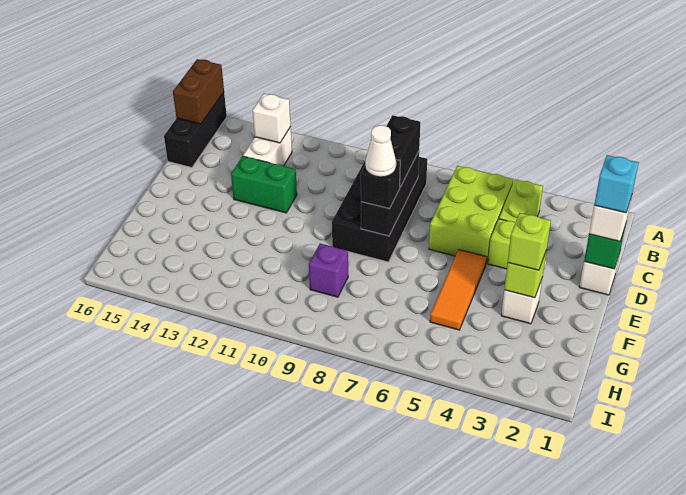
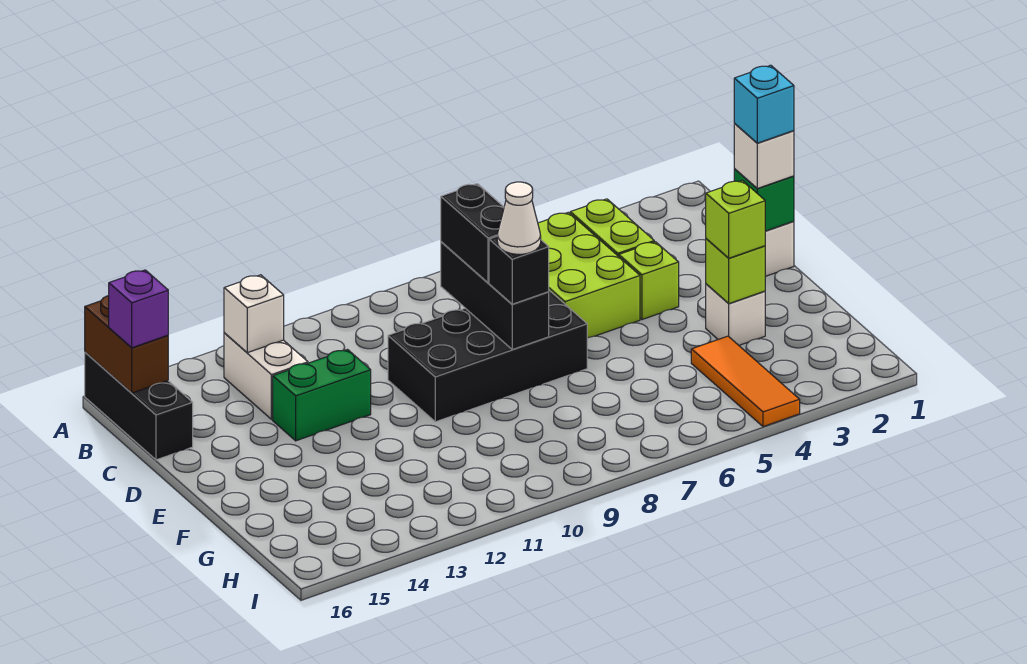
black 2x4 brick [332,157,427,262] -> black 2x4 brick turned to [388,290,587,422]
orange 1x3 tile [430,250,487,330] -> orange 1x3 tile moved to [691,336,800,427]
purple 1x1 brick [309,244,348,297] -> purple 1x1 brick moved to [109,270,168,348]

